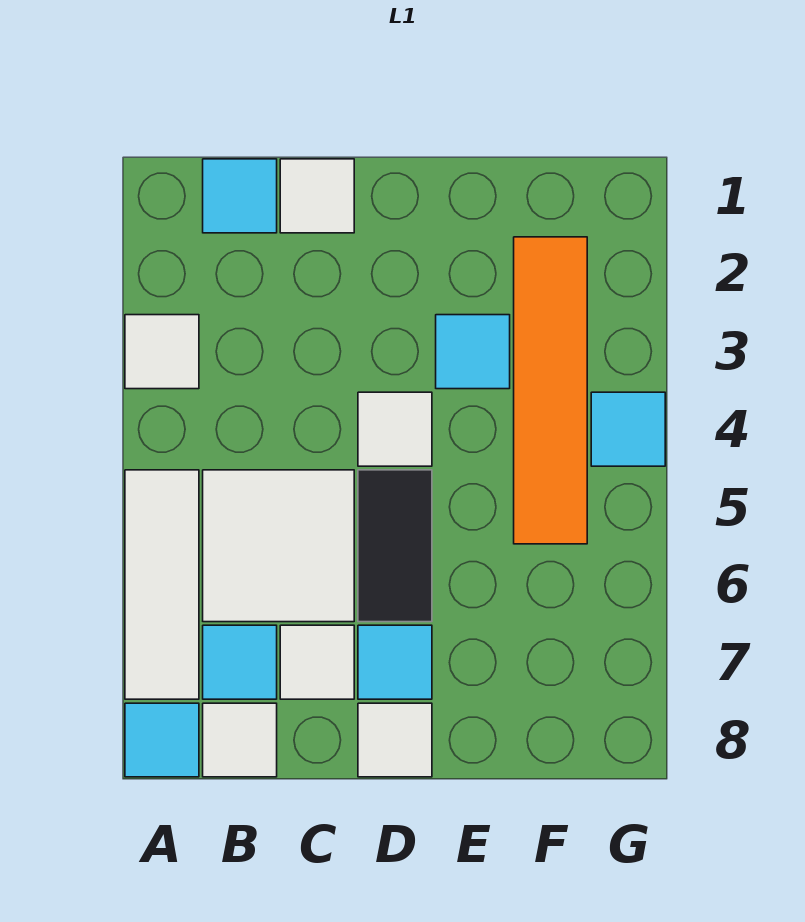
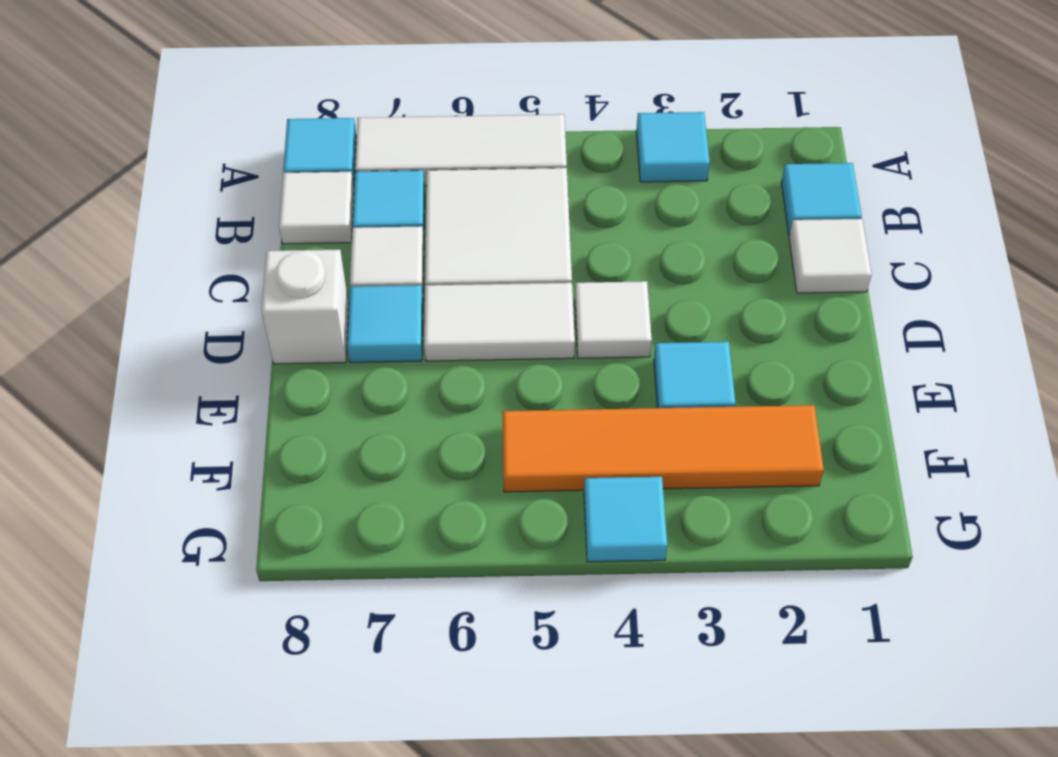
white 1x1 tile [125,315,199,389] -> cyan 1x1 tile [636,112,710,182]
black 1x2 tile [358,470,432,622] -> white 1x2 tile [424,283,575,361]
white 1x1 tile [358,703,432,777] -> white 1x1 brick [261,250,349,364]

